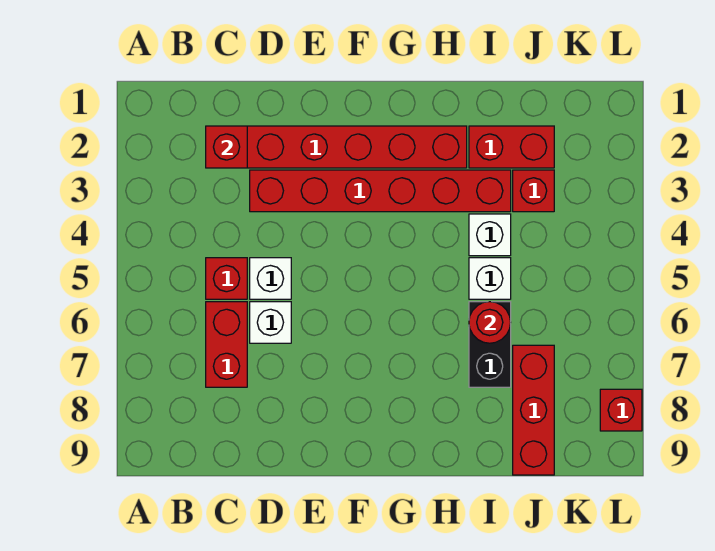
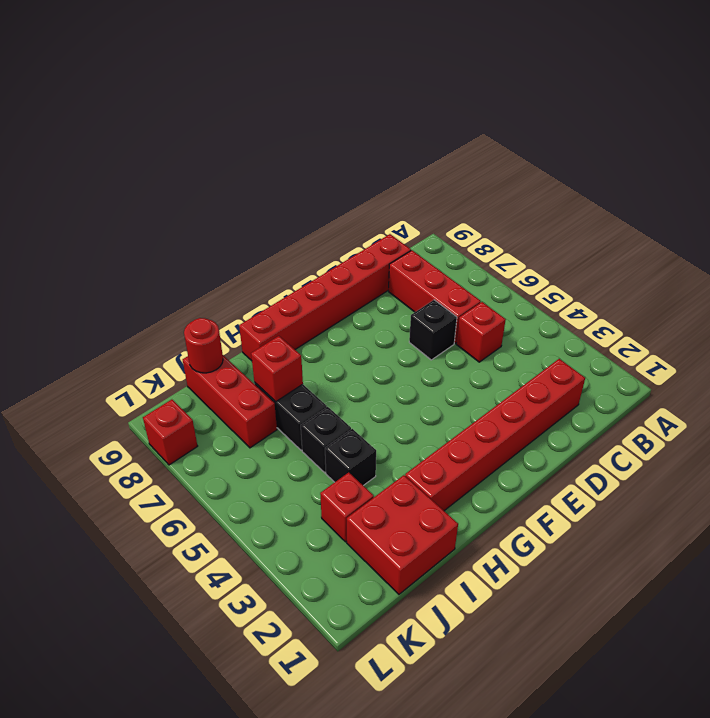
red 1x1 brick [206,126,247,168] -> red 1x1 brick moved to [251,336,303,402]
red 1x2 brick [206,302,247,387] -> red 1x3 brick [389,250,481,343]
red 1x6 brick [250,170,511,212] -> red 1x6 brick moved to [239,234,411,361]
white 1x1 brick [250,258,291,299] -> none
white 1x1 brick [250,302,291,343] -> black 1x1 brick [409,300,457,360]
red 1x2 brick [469,126,554,168] -> red 2x2 brick [347,475,458,594]
white 1x1 brick [469,214,511,256] -> black 1x1 brick [325,429,376,486]
white 1x1 brick [469,258,511,299] -> black 1x1 brick [301,407,351,473]
red 1x1 round brick [469,302,511,343] -> red 1x1 round brick moved to [184,318,223,373]

